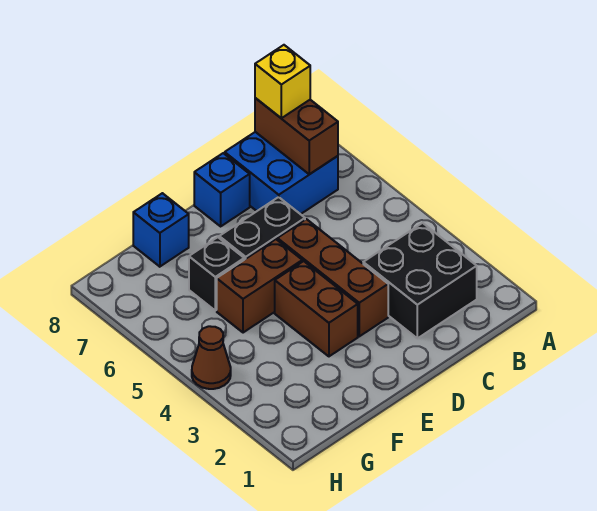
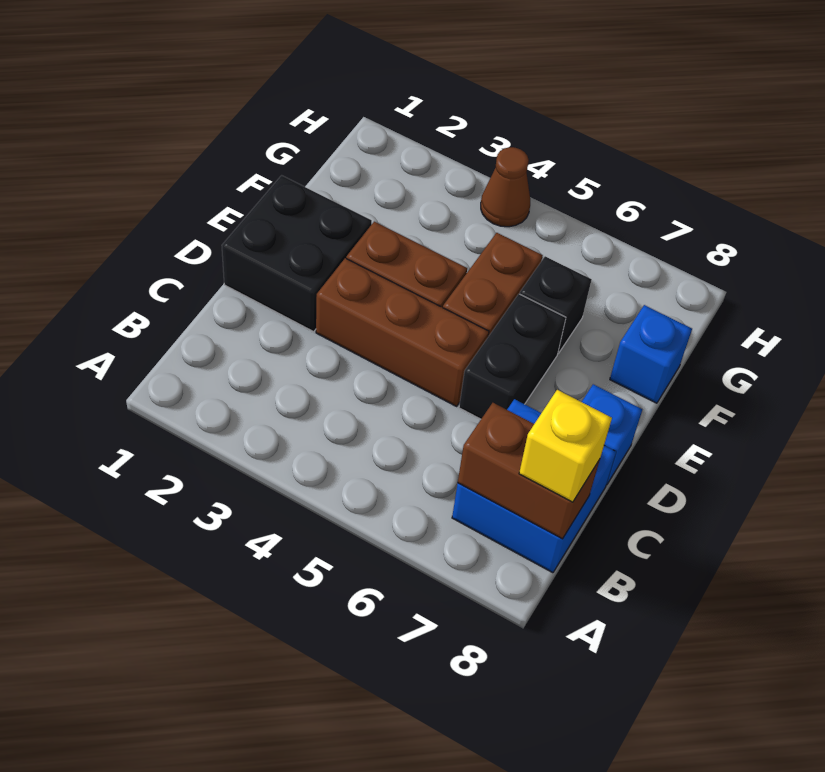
black 2x2 brick [363,223,477,338] -> black 2x2 brick moved to [222,175,372,332]

